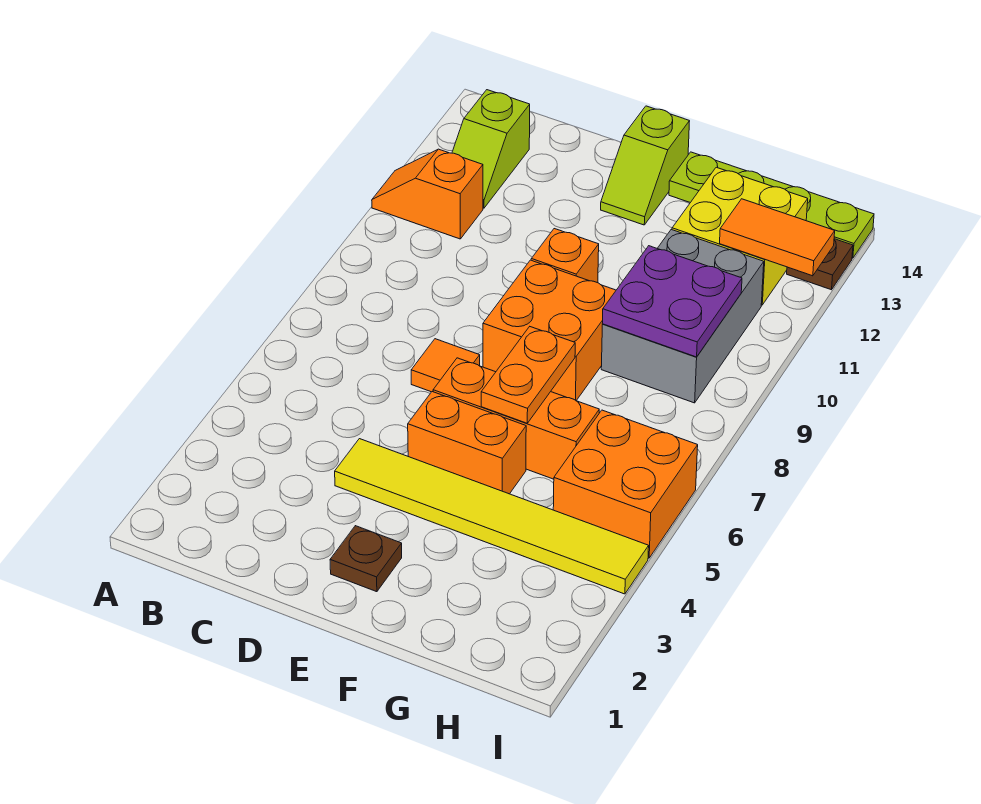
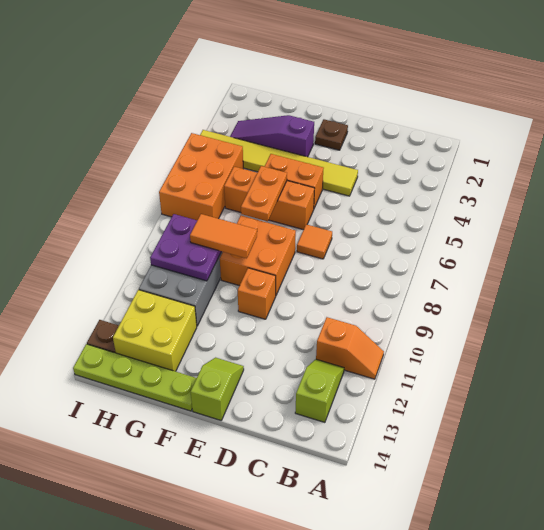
none -> purple 1x3 slope [230,115,314,157]
orange 2x2 brick [553,410,698,558] -> orange 2x3 brick [159,133,243,220]
orange 1x2 tile [720,199,835,276] -> orange 1x2 tile moved to [190,214,257,258]

